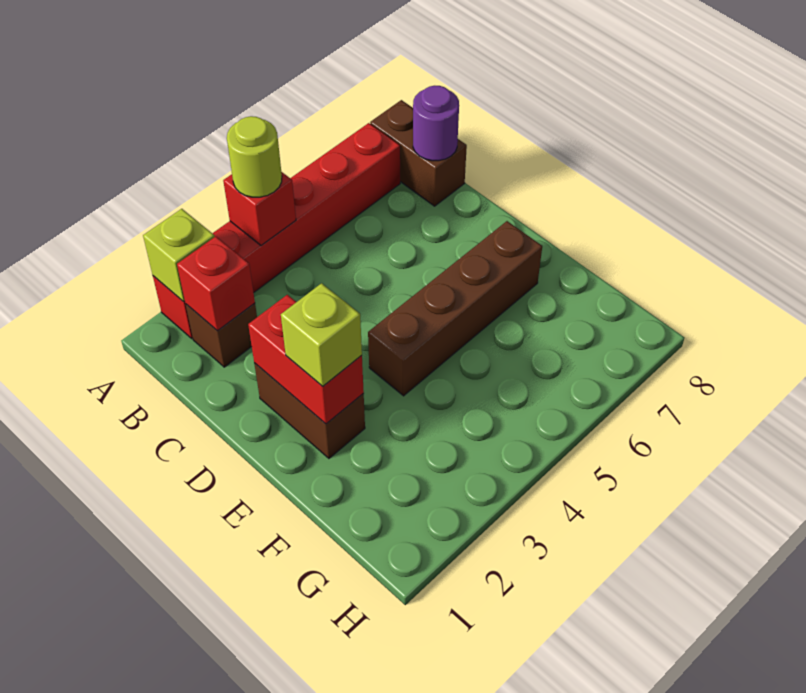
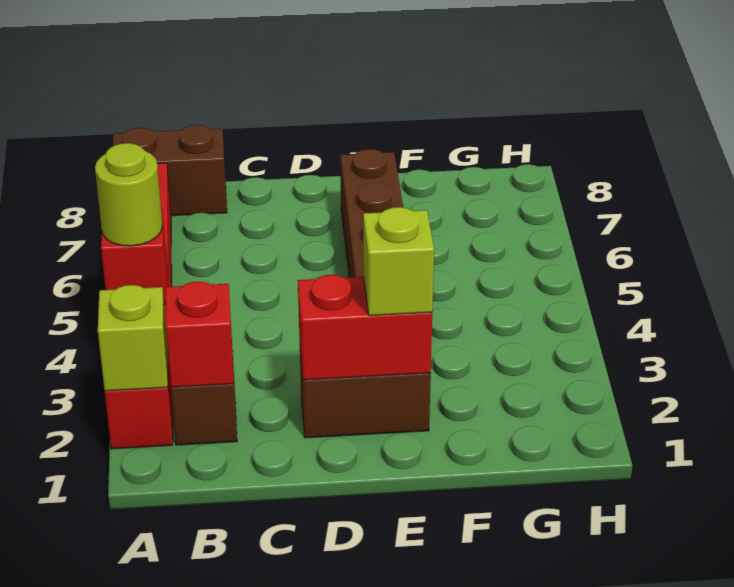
purple 1x1 round brick [413,86,459,161] -> none

